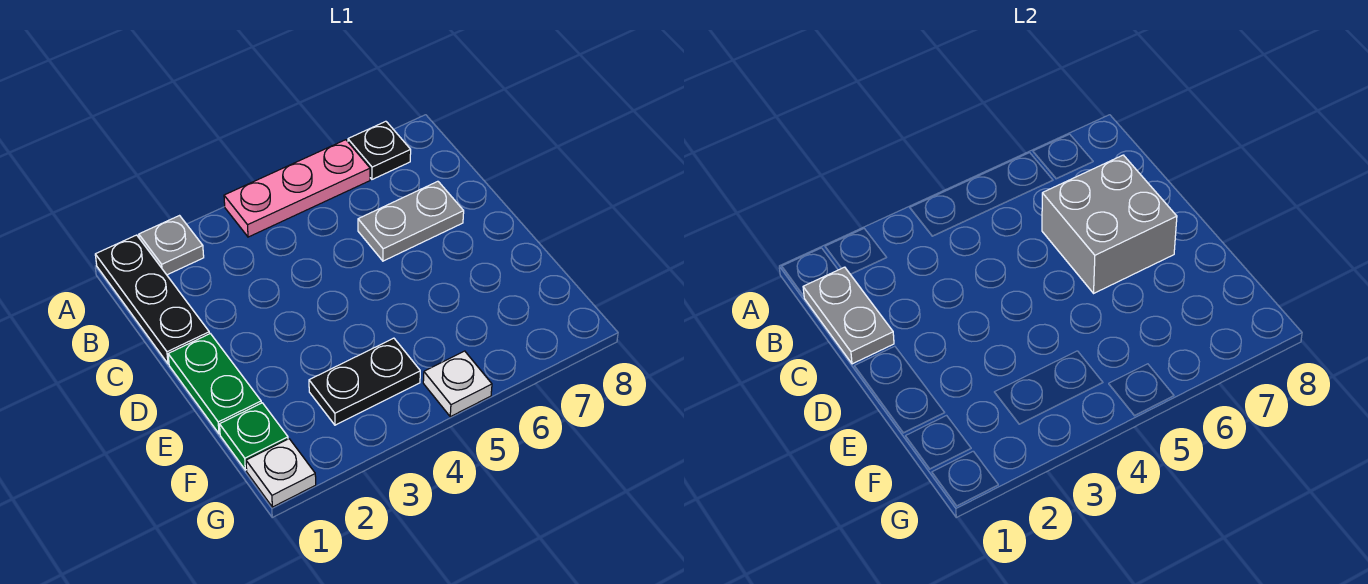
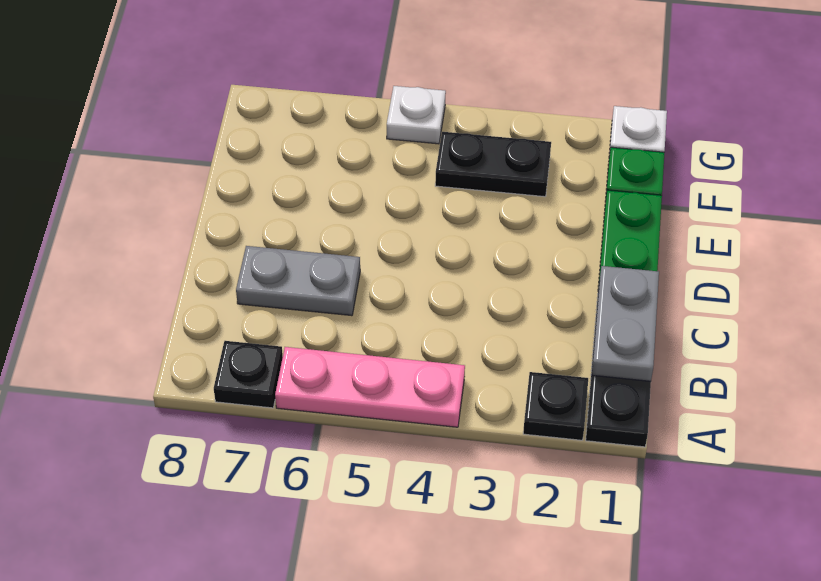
grey 1x1 plate [139,216,204,275] -> black 1x1 plate [523,372,588,440]
grey 2x2 brick [1042,155,1177,293] -> none

